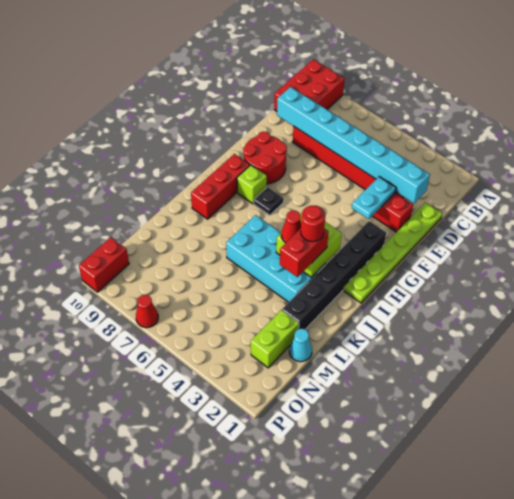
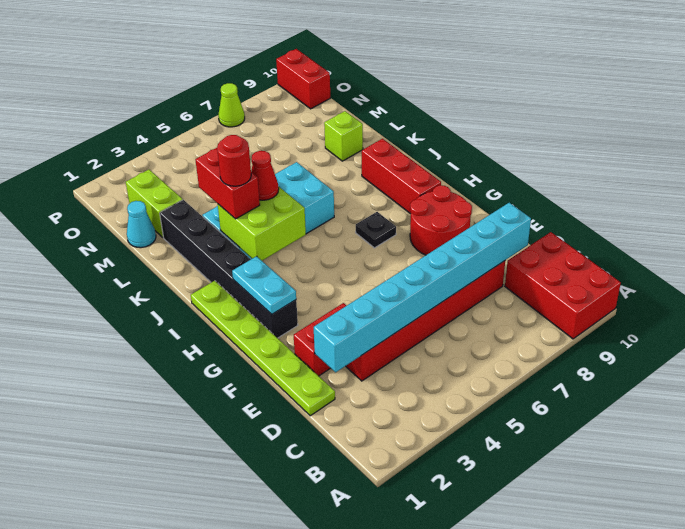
cyan 1x2 plate [352,177,396,219] -> cyan 1x2 plate moved to [232,256,296,314]
lime 1x1 brick [237,165,267,204] -> lime 1x1 brick moved to [324,111,363,161]
red 1x1 cone [136,295,158,328] -> lime 1x1 cone [218,83,245,127]

